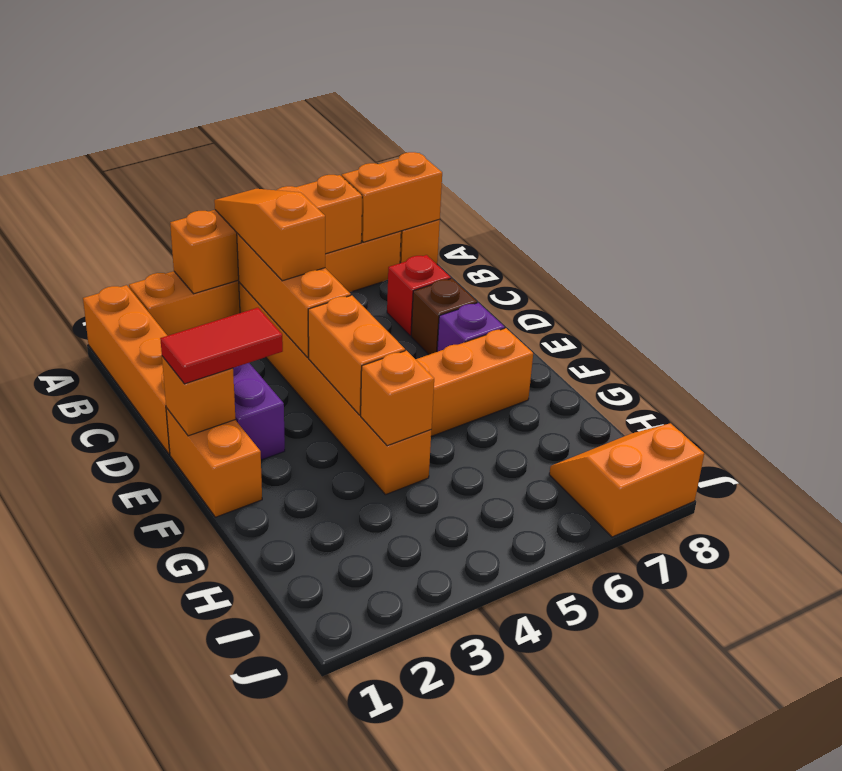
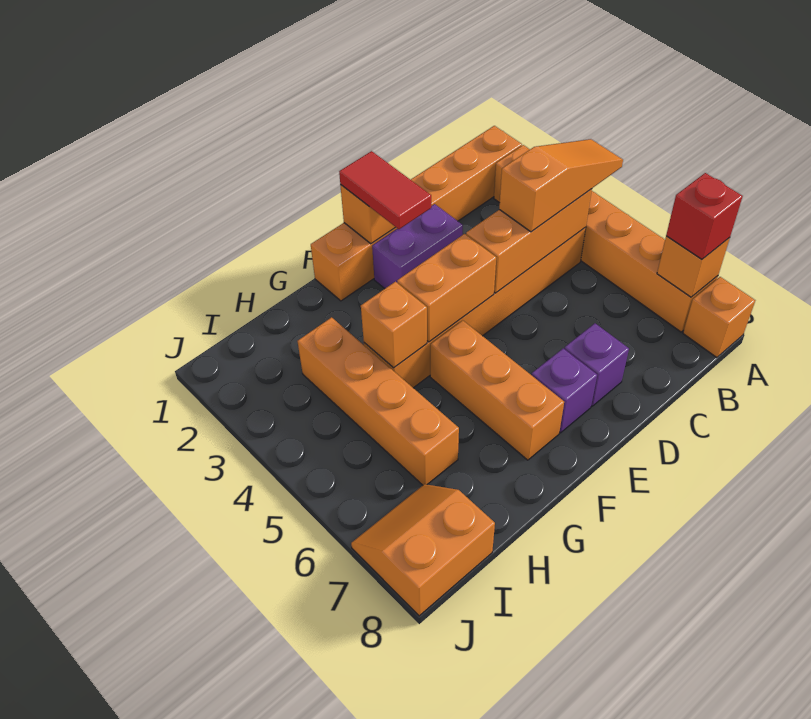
orange 1x4 brick [170,175,362,294] -> orange 1x4 brick moved to [297,317,459,485]
orange 1x2 brick [342,152,442,242] -> orange 1x1 brick [657,236,730,297]
red 1x1 brick [387,255,451,336] -> red 1x1 brick moved to [666,173,743,259]
brown 1x1 brick [411,278,477,355] -> purple 1x1 brick [564,323,629,406]
orange 2x2 slope [549,423,704,537] -> orange 2x2 slope turned to [351,484,495,616]

